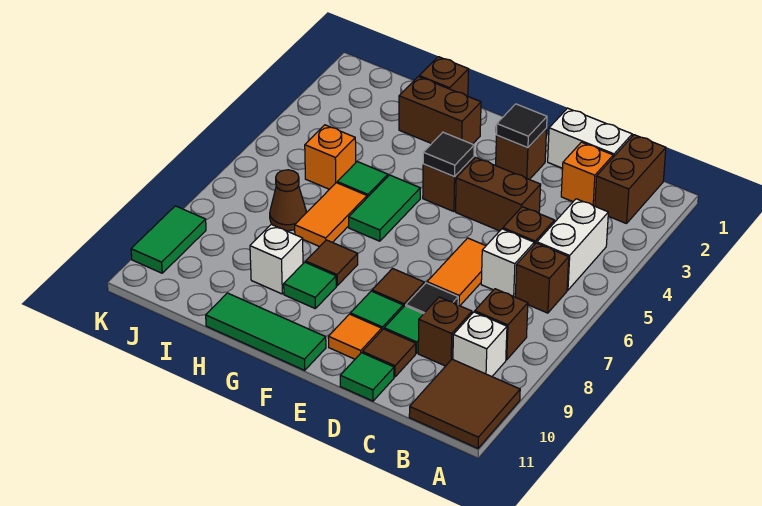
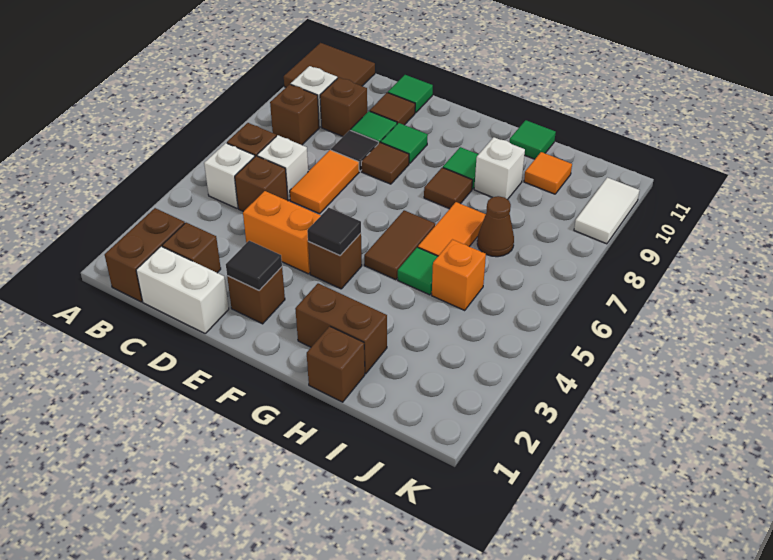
white 1x2 brick [537,199,608,290] -> white 1x1 brick [204,143,255,208]
orange 1x1 brick [561,142,613,206] -> brown 1x1 brick [162,223,221,273]
brown 1x2 brick [456,158,541,231] -> orange 1x2 brick [243,191,321,274]
orange 1x1 tile [328,314,382,359] -> orange 1x1 tile moved to [524,152,572,194]
green 1x3 tile [206,293,326,370] -> green 1x1 tile [510,120,556,159]
green 1x2 tile [349,175,420,241] -> brown 1x2 tile [364,210,435,280]
green 1x2 tile [131,206,206,273] -> white 1x2 tile [574,178,640,244]

